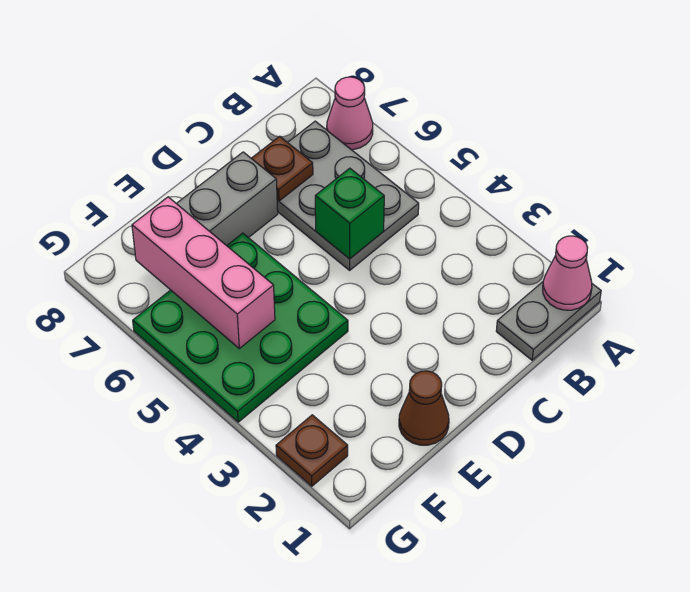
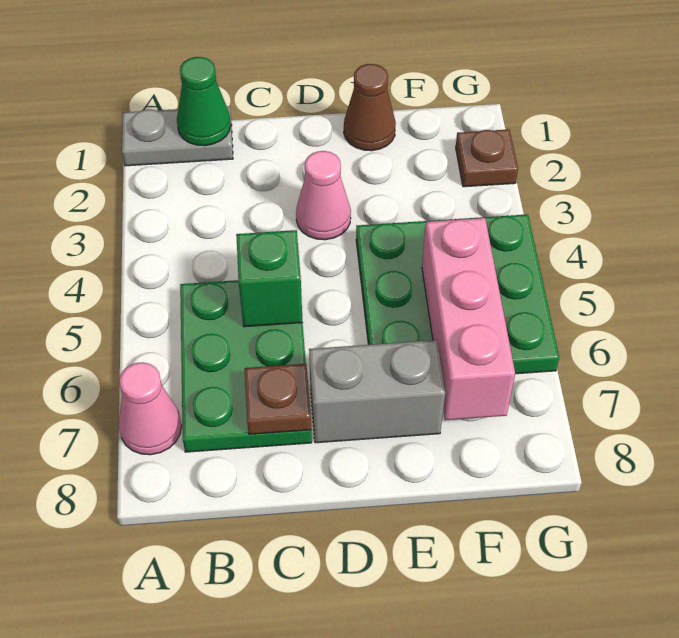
pink 1x1 cone [543,236,592,310] -> pink 1x1 cone moved to [296,151,351,240]
none -> green 1x1 cone [177,57,231,146]
grey 2x3 plate [277,121,419,270] -> green 2x3 plate [180,280,312,452]

